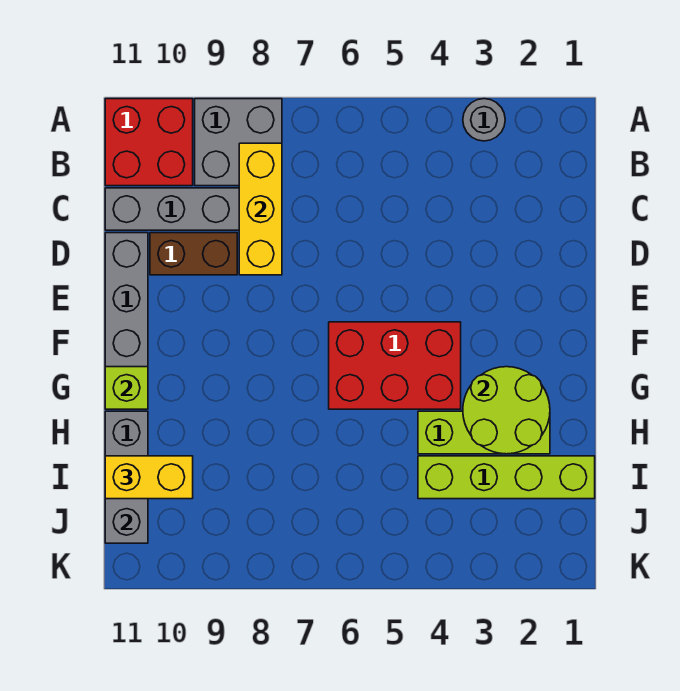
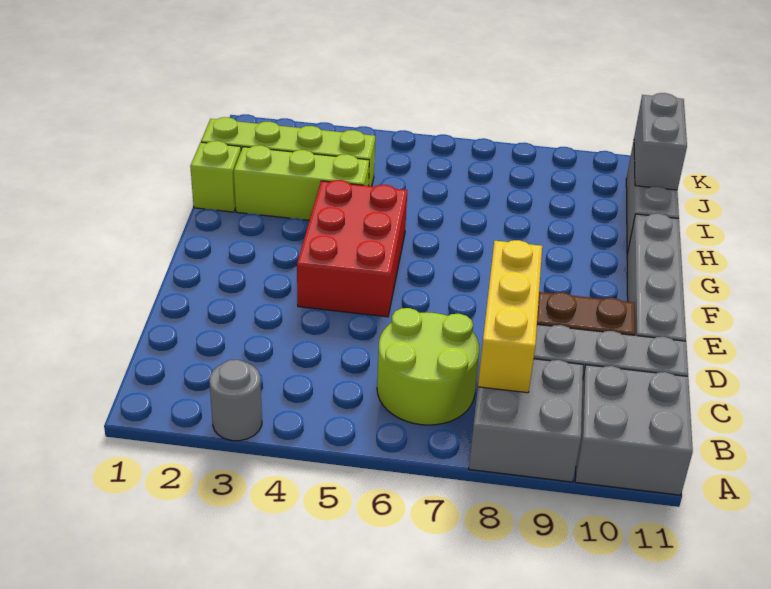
red 2x2 brick [105,99,193,186] -> grey 2x2 brick [575,365,693,495]
red 2x3 brick [329,322,461,409] -> red 2x3 brick turned to [297,180,407,317]
lime 2x2 round brick [463,367,550,454] -> lime 2x2 round brick moved to [377,308,479,425]
lime 1x1 brick [105,367,148,409] -> lime 1x1 brick moved to [190,141,241,212]
yellow 1x2 brick [105,456,193,499] -> none

